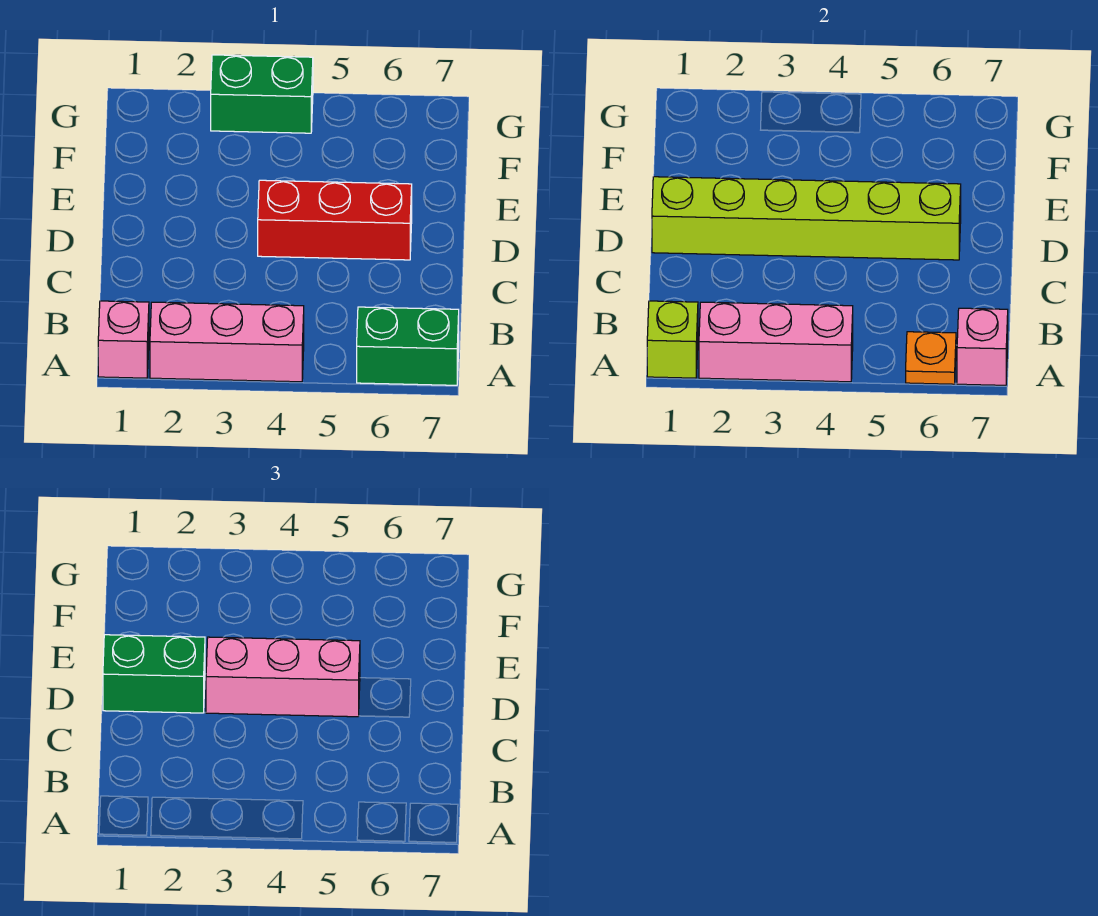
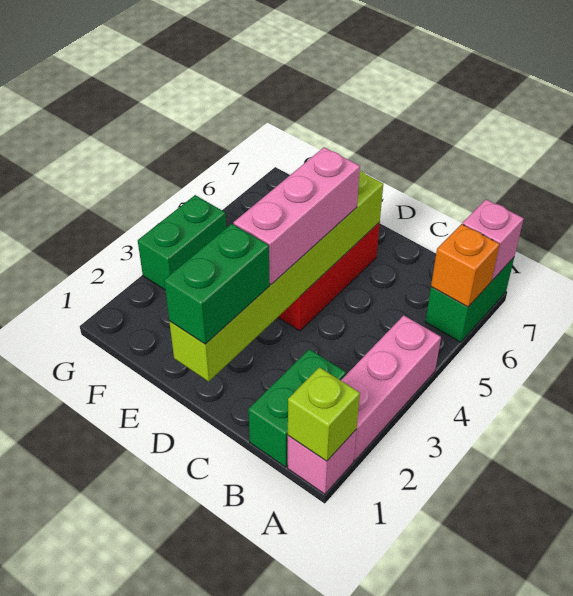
pink 1x3 brick [699,302,853,382] -> none
orange 1x1 plate [906,332,956,384] -> orange 1x1 brick [431,224,500,307]
none -> green 1x2 brick [248,349,346,467]

